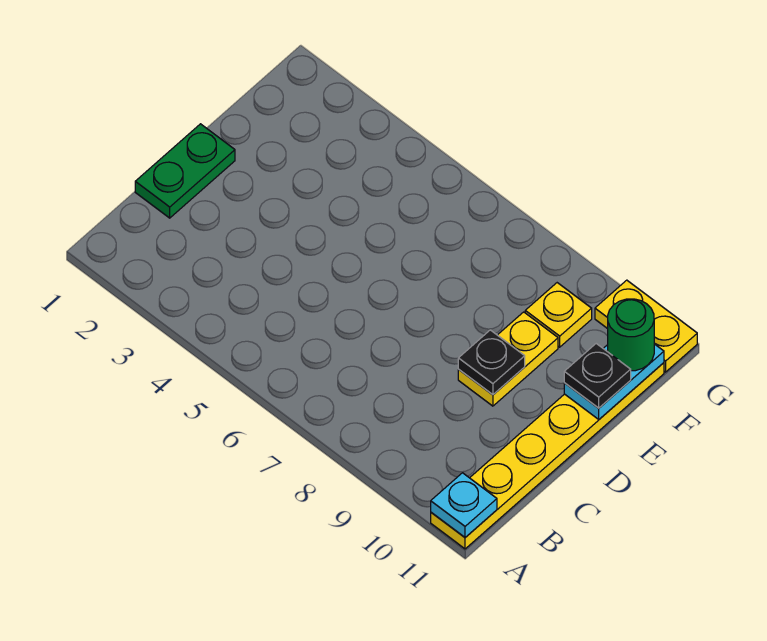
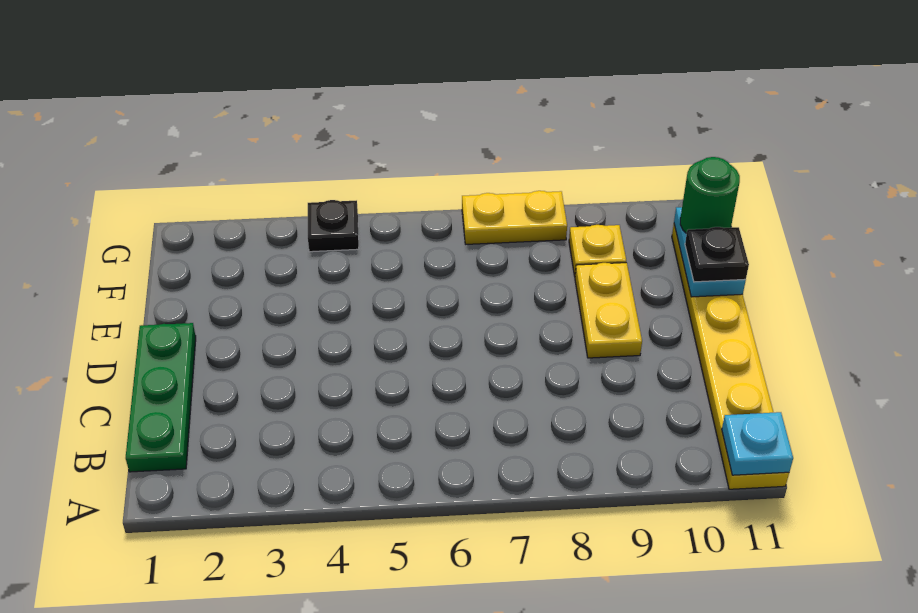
green 1x2 plate [135,124,235,218] -> green 1x3 plate [126,323,196,472]
black 1x1 plate [458,330,525,395] -> black 1x1 plate moved to [308,200,359,252]
yellow 1x2 plate [595,280,697,372] -> yellow 1x2 plate moved to [462,191,567,244]

